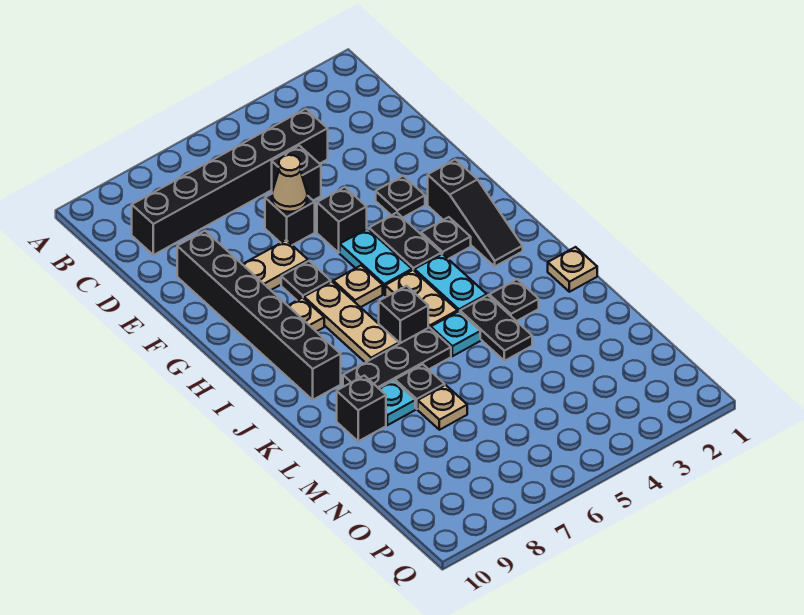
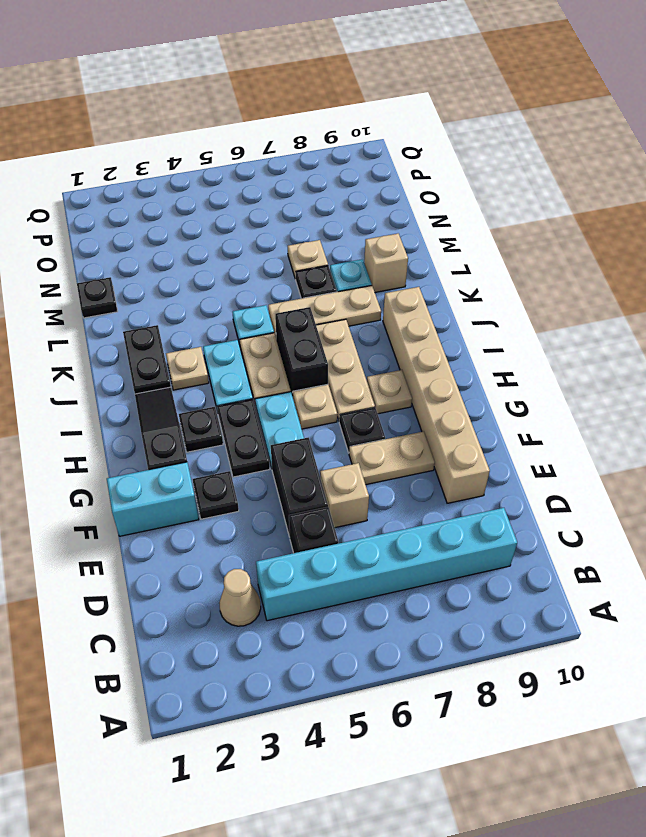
black 1x6 brick [132,109,328,255] -> cyan 1x6 brick [256,508,517,621]
black 1x1 brick [265,194,315,245] -> tan 1x1 brick [320,463,369,528]
tan 1x1 cone [272,155,307,212] -> tan 1x1 cone moved to [219,569,261,626]
black 1x6 brick [177,231,341,400] -> tan 1x6 brick [383,287,490,503]
none -> cyan 1x2 brick [107,462,199,536]
black 1x1 brick [317,187,367,253] -> black 1x2 brick [271,438,328,537]
black 1x1 brick [379,286,428,344] -> black 1x2 brick [275,307,328,397]
tan 1x1 plate [548,247,597,292] -> tan 1x1 plate moved to [166,347,209,390]
black 1x1 plate [489,279,539,321] -> black 1x1 plate moved to [77,277,118,318]
black 1x2 plate [460,295,532,361] -> black 1x2 plate moved to [123,325,171,394]
black 1x3 plate [343,327,451,388] -> tan 1x3 plate [268,286,381,337]
black 1x1 brick [337,376,386,441] -> tan 1x1 brick [364,234,408,292]

